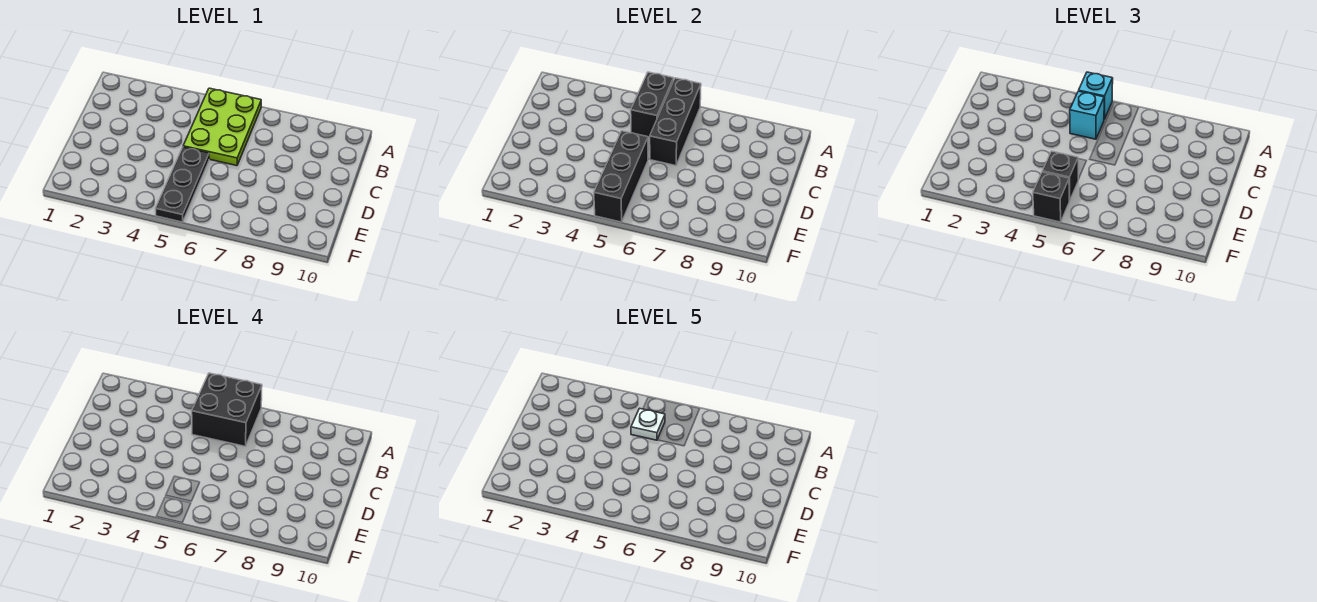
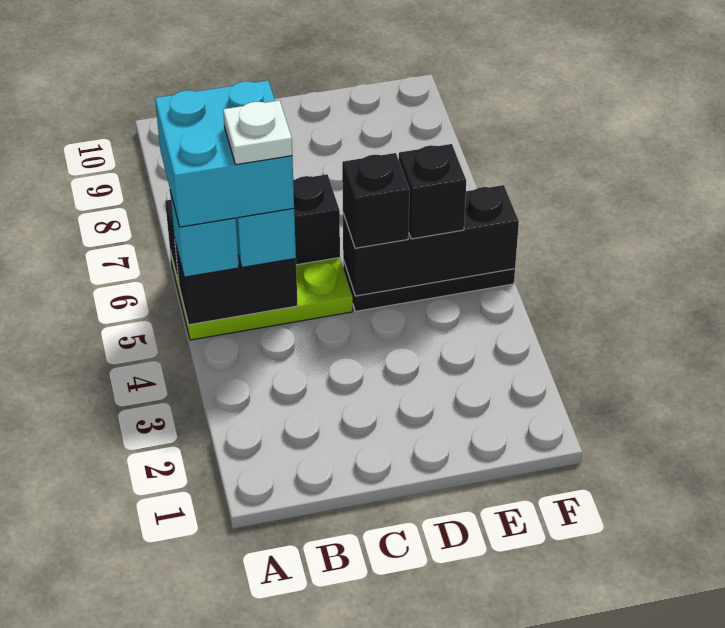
black 2x2 brick [192,373,262,446] -> cyan 2x2 brick [155,81,294,227]
black 1x1 brick [1033,172,1069,222] -> black 1x1 brick moved to [342,153,410,248]

